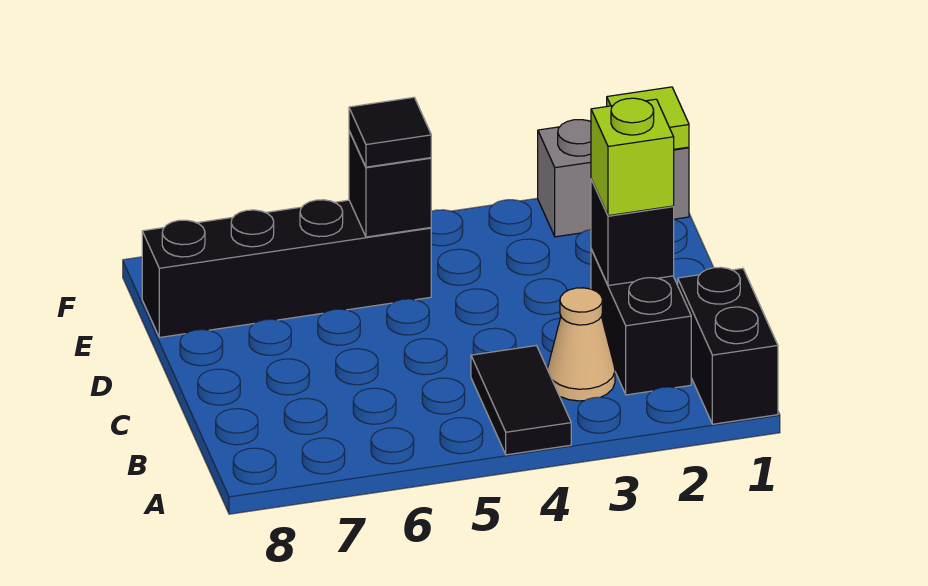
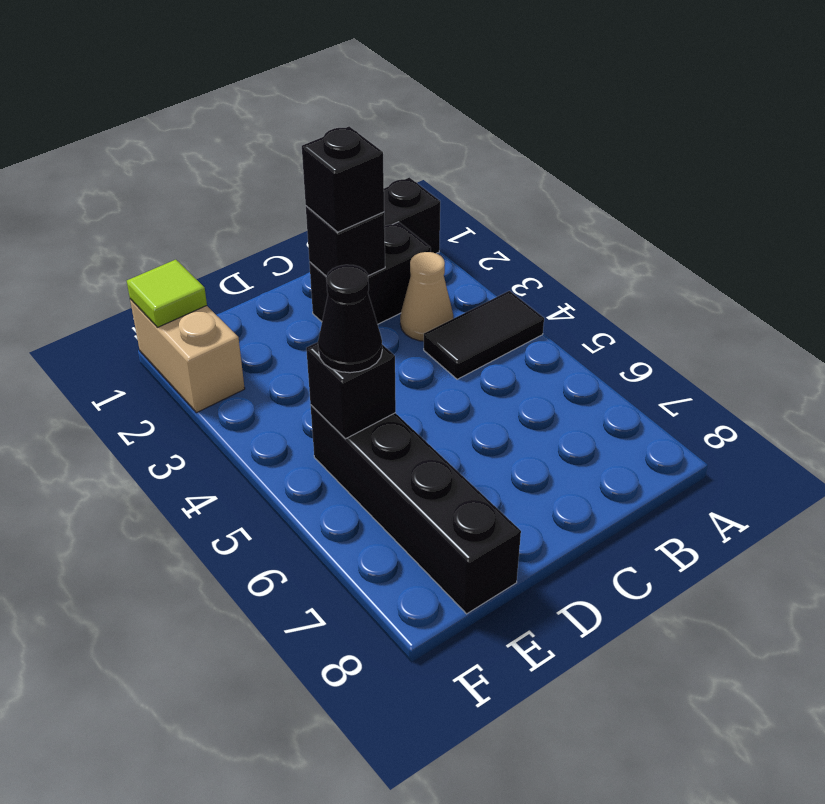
lime 1x1 brick [591,98,674,216] -> black 1x1 brick [302,126,384,232]
black 1x1 tile [349,97,431,167] -> black 1x1 cone [318,265,382,373]
grey 1x2 brick [538,120,689,237] -> tan 1x2 brick [130,299,245,413]

